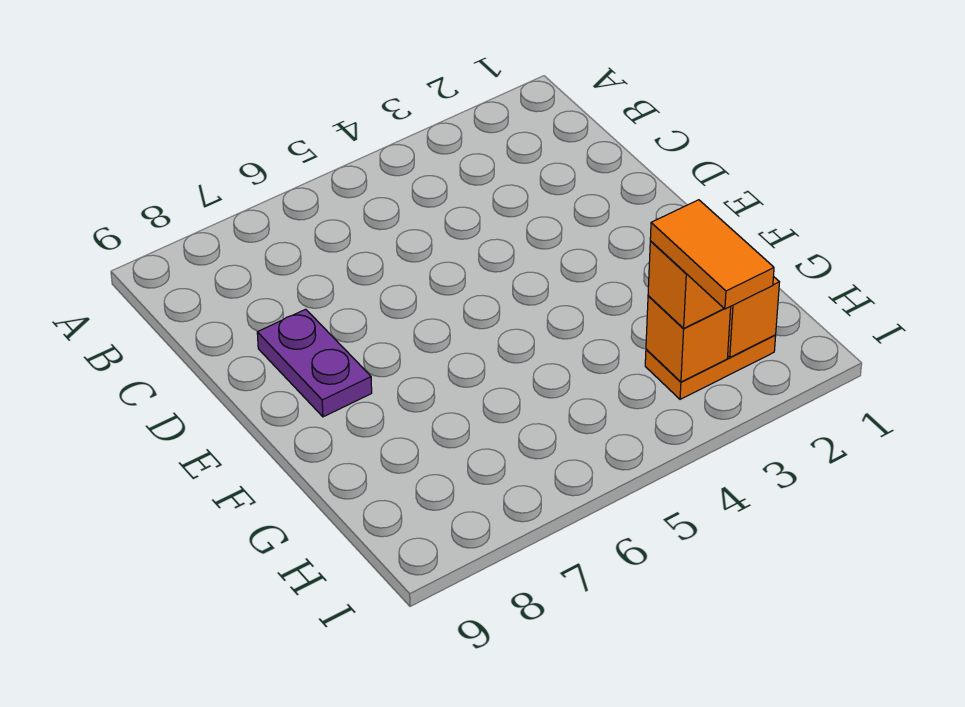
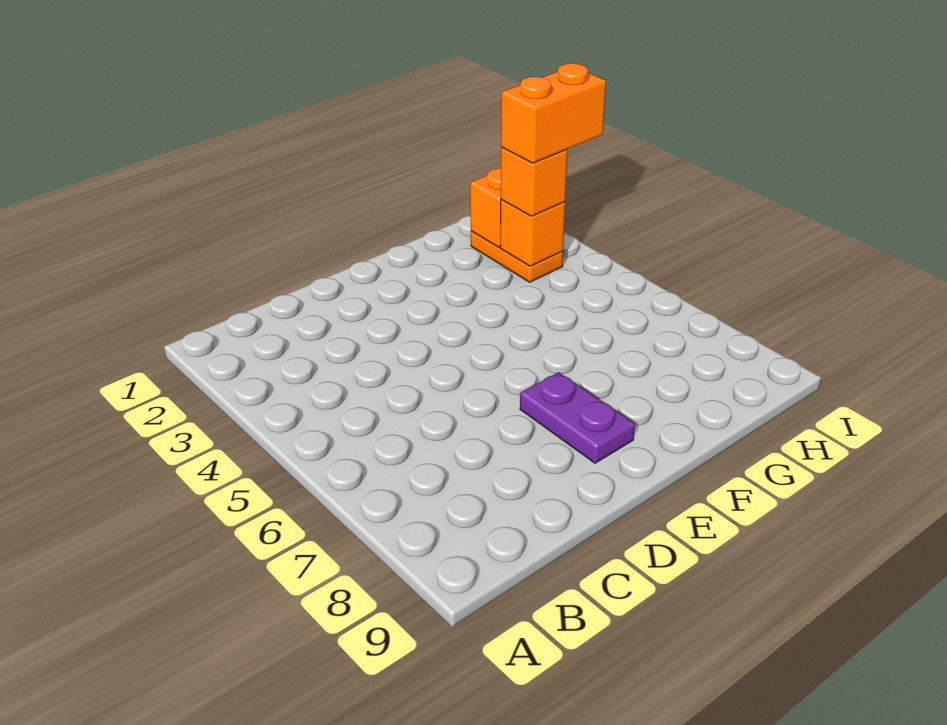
purple 1x2 plate [257,309,372,417] -> purple 1x2 plate turned to [520,372,635,463]
orange 1x2 tile [650,200,774,309] -> orange 1x2 brick [501,63,606,163]

